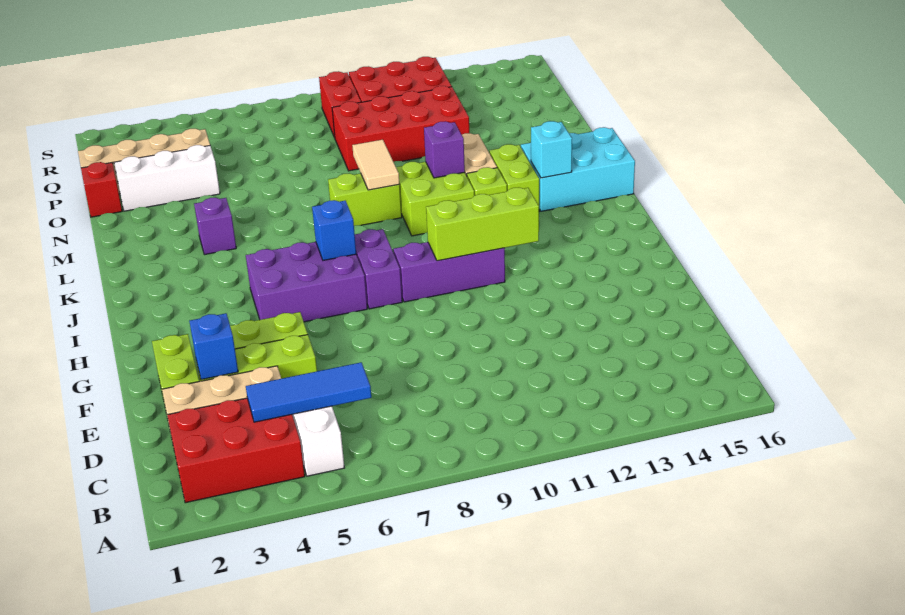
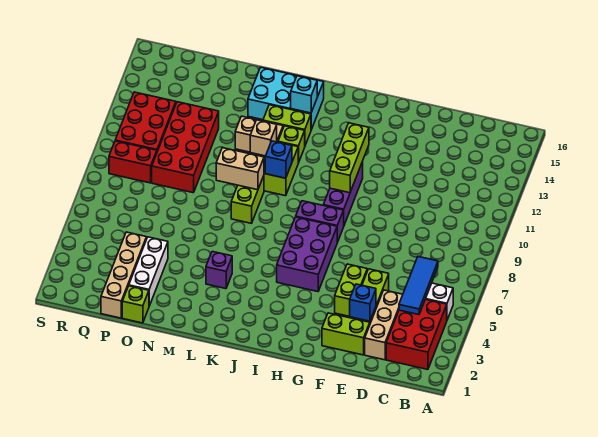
blue 1x1 brick [312,200,356,260] -> blue 1x1 brick moved to [265,141,292,178]
cyan 2x3 brick [521,127,635,211] -> cyan 2x3 brick turned to [248,67,324,130]
tan 1x2 tile [352,140,399,190] -> tan 1x2 brick [216,148,264,190]
purple 1x1 brick [424,121,465,178] -> tan 1x1 brick [250,120,277,156]
red 1x1 brick [81,162,122,217] -> lime 1x1 brick [122,286,149,323]

